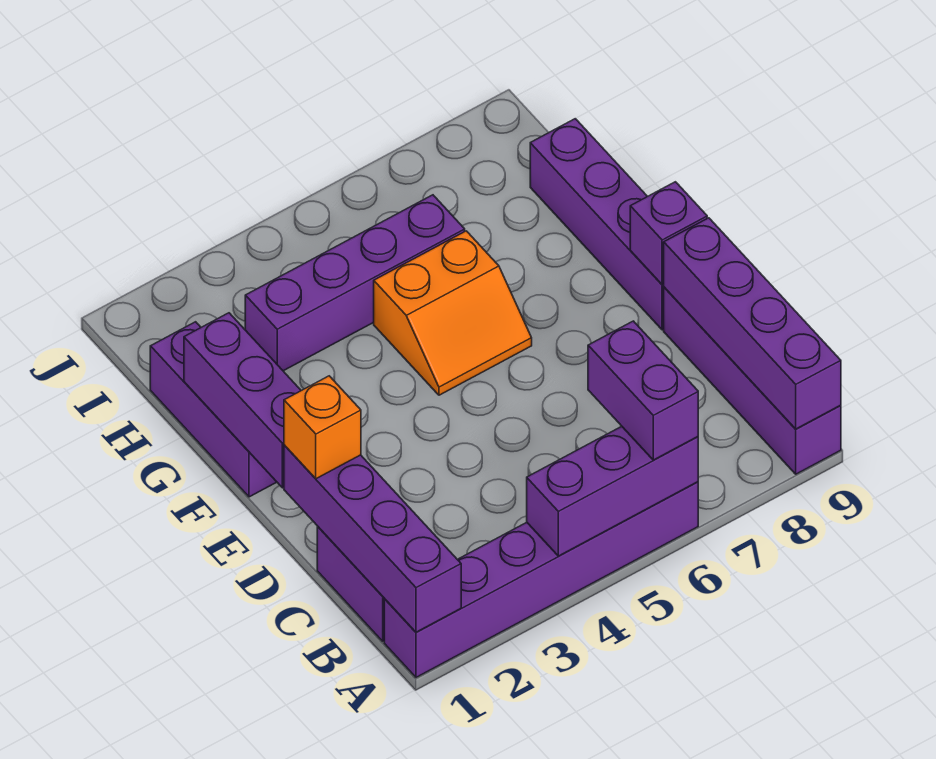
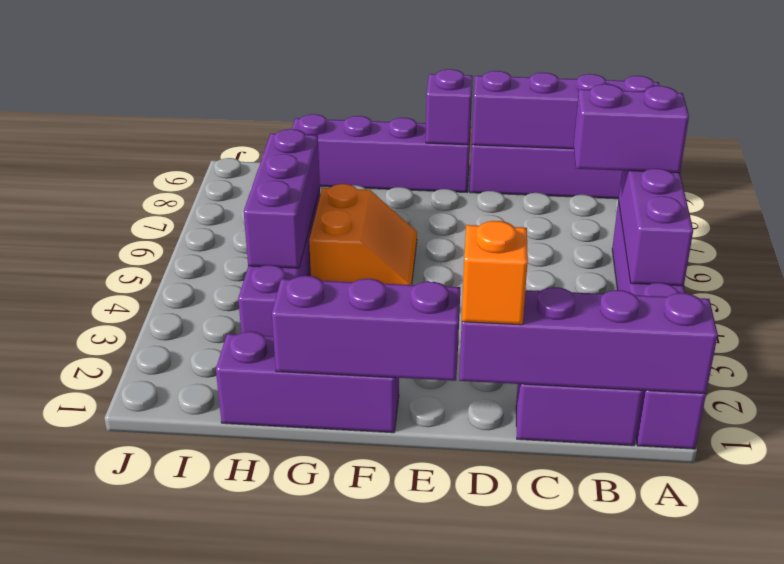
none -> purple 1x3 brick [244,129,320,268]

